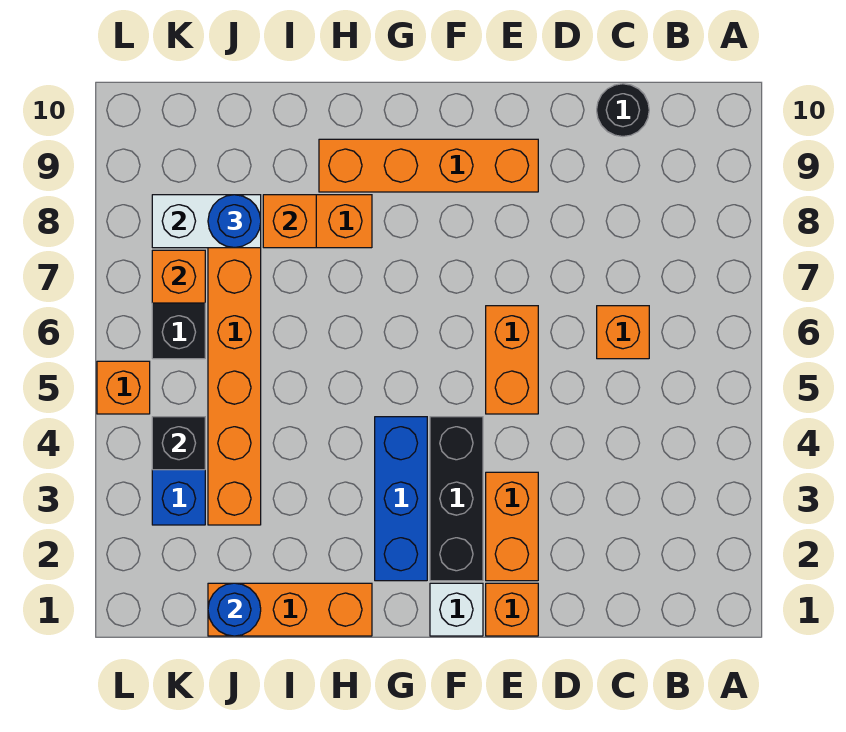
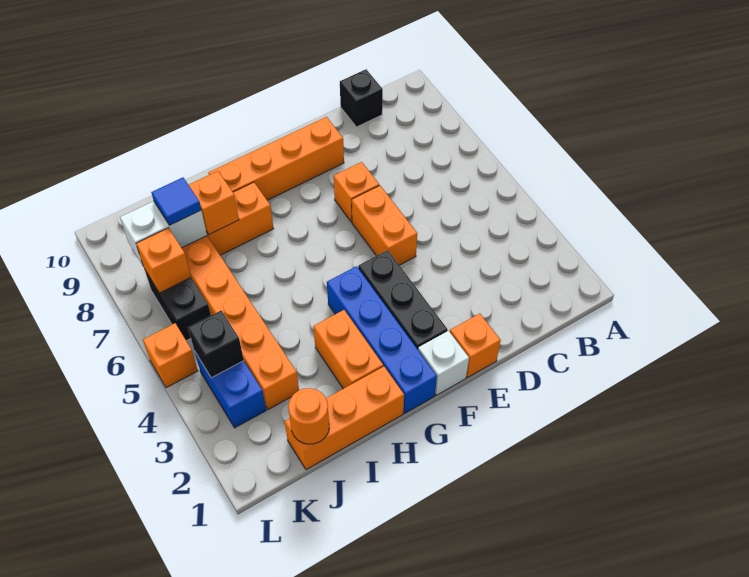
orange 1x1 brick [597,306,649,359] -> orange 1x1 brick moved to [334,162,379,222]
black 1x1 round brick [597,84,649,136] -> black 1x1 brick [340,69,383,127]
orange 1x2 brick [486,472,538,581] -> orange 1x2 brick moved to [313,310,383,389]
blue 1x3 brick [375,417,427,581] -> blue 1x4 brick [327,266,437,413]
blue 1x1 round brick [208,583,261,636] -> orange 1x1 round brick [288,388,329,444]
blue 1x1 round brick [208,195,261,248] -> blue 1x1 tile [151,178,201,225]

